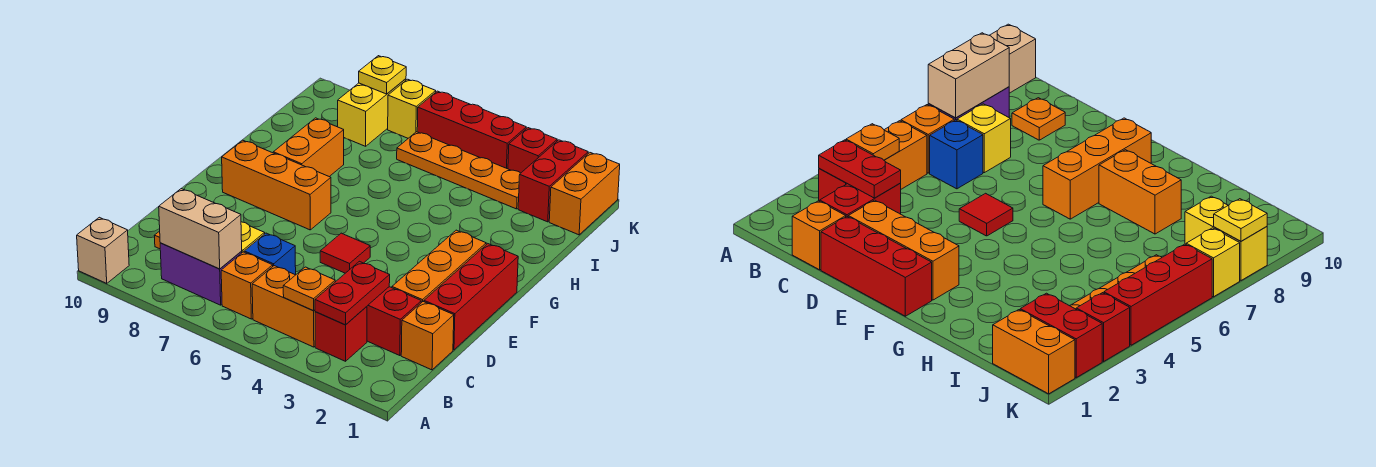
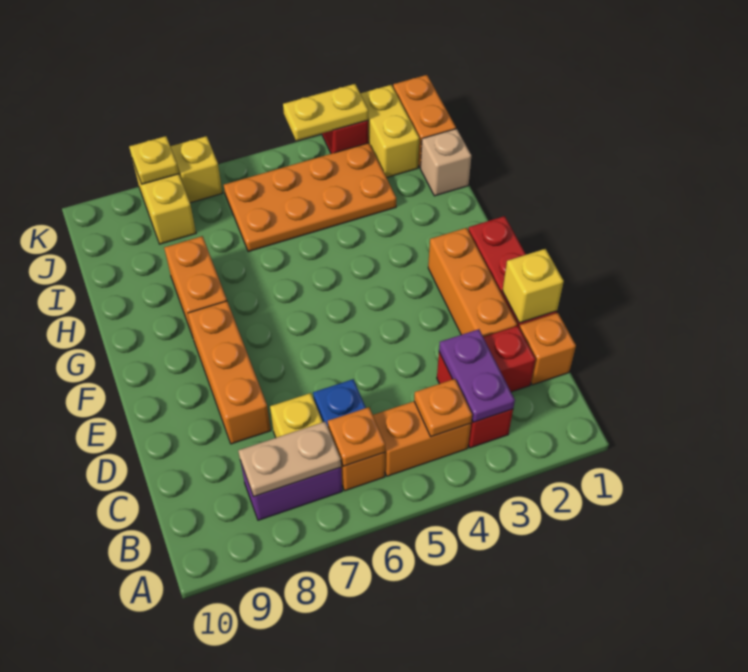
tan 1x1 brick [77,217,129,284] -> tan 1x1 brick moved to [421,129,471,196]
red 1x2 plate [315,261,390,325] -> purple 1x2 plate [439,329,515,422]
tan 1x2 brick [159,189,242,269] -> tan 1x2 plate [238,422,341,497]
orange 1x1 plate [1012,98,1065,140] -> orange 1x1 plate moved to [328,407,385,466]
none -> yellow 1x1 brick [502,249,564,323]
red 1x1 tile [320,233,370,273] -> none
orange 1x3 brick [222,140,331,230] -> orange 1x3 brick turned to [188,301,271,444]
red 1x2 brick [518,140,588,222] -> yellow 1x2 brick [360,85,419,178]
orange 1x4 plate [397,132,520,209] -> orange 2x4 plate [224,143,396,252]
none -> yellow 1x2 plate [283,84,368,141]
red 1x3 brick [417,91,526,169] -> none

